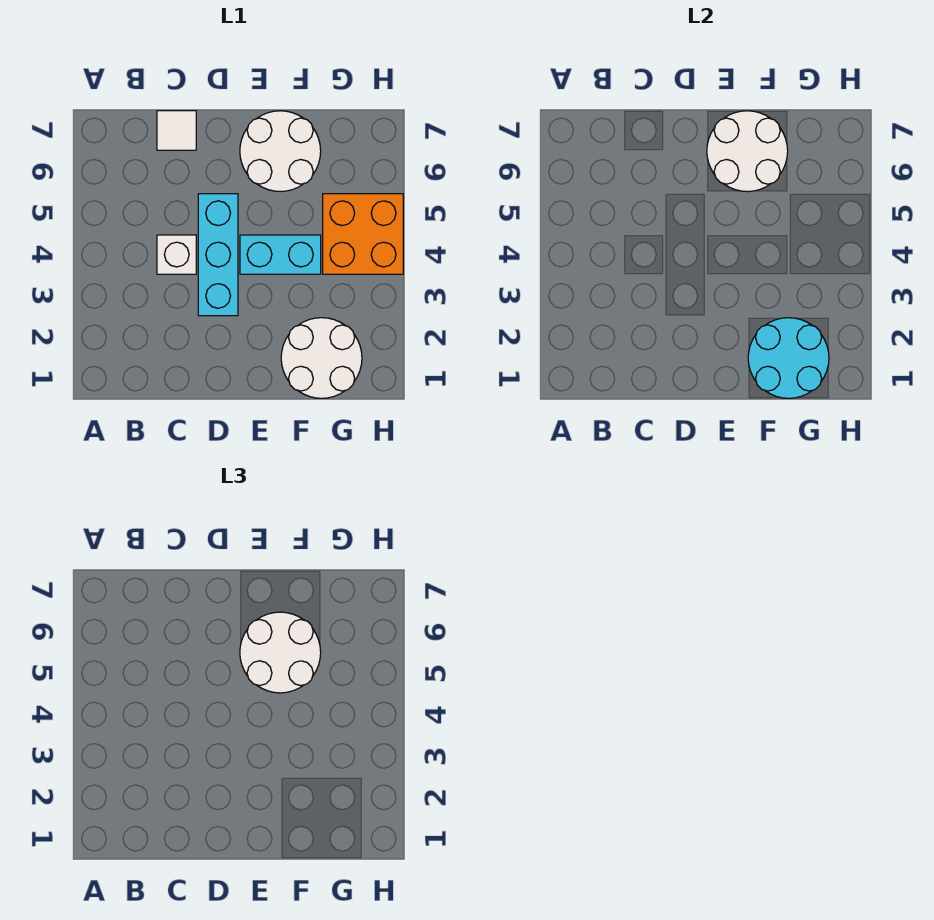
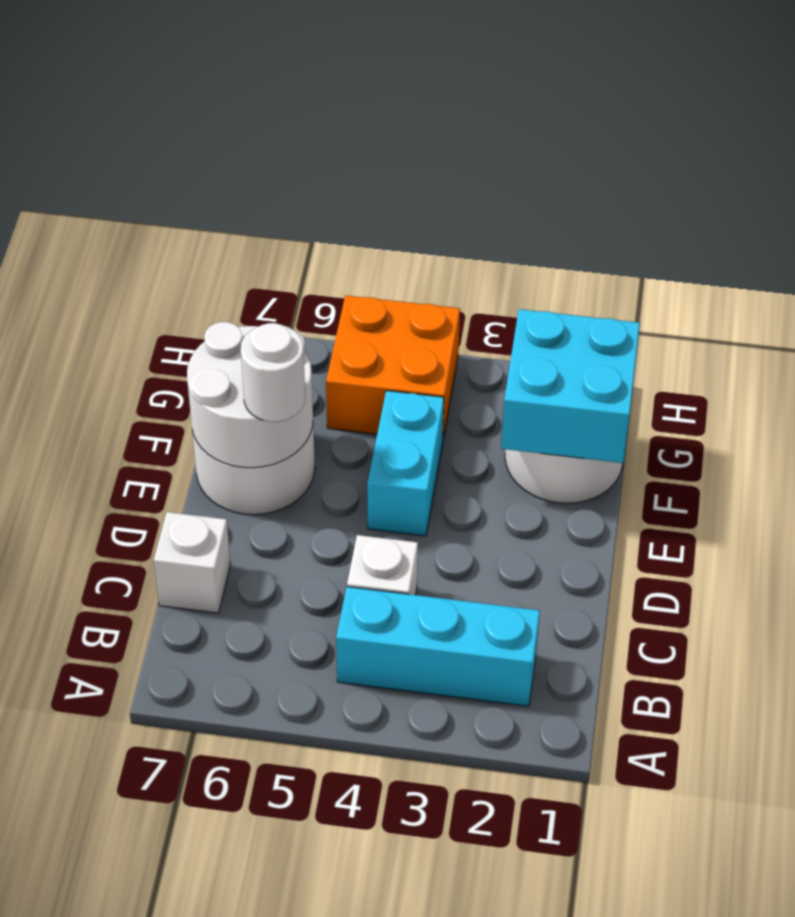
white 1x1 tile [157,111,196,150] -> white 1x1 brick [154,512,230,613]
cyan 1x3 brick [198,194,238,316] -> cyan 1x3 brick moved to [336,587,540,706]
white 2x2 round brick [240,612,321,693] -> white 1x1 round brick [241,323,305,422]
cyan 2x2 round brick [748,318,829,398] -> cyan 2x2 brick [501,309,640,463]

